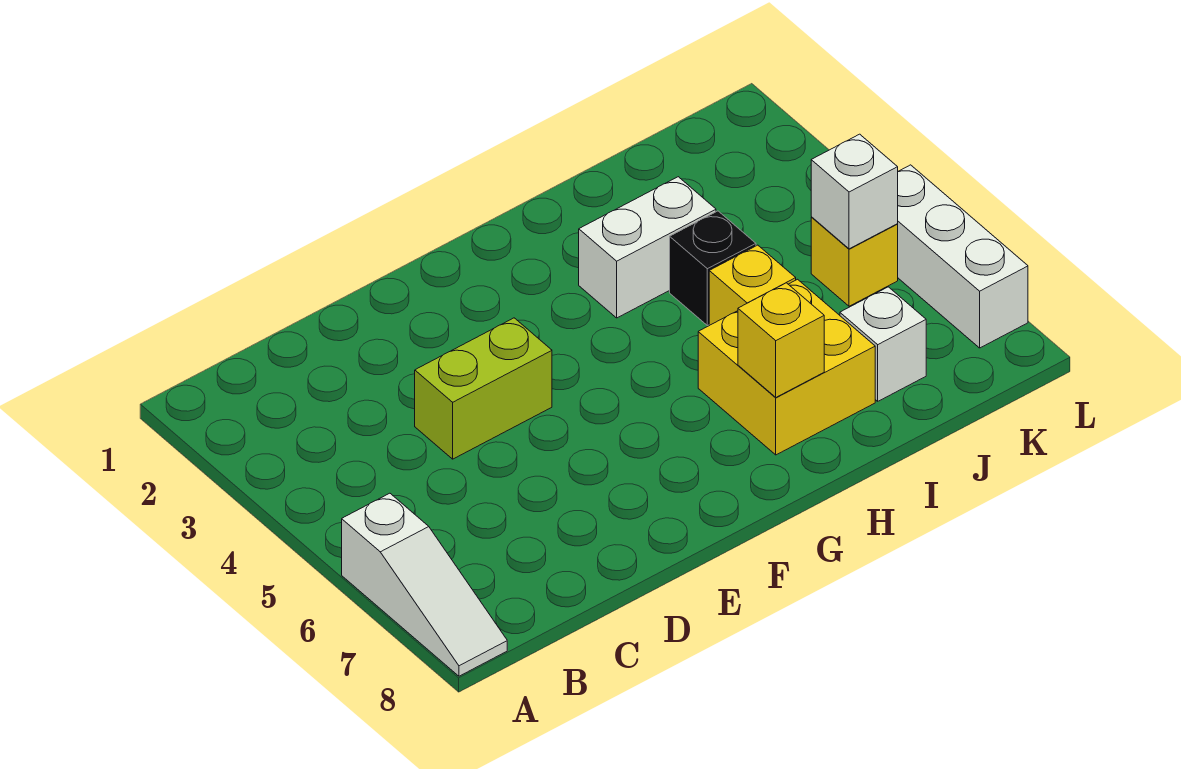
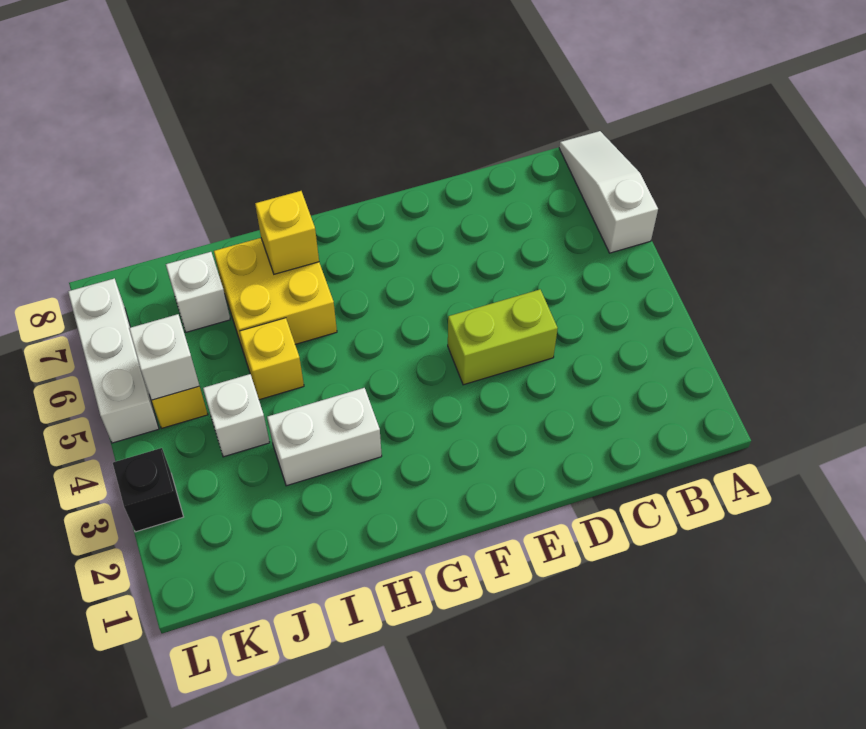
black 1x1 brick [670,211,756,326] -> black 1x1 brick moved to [113,448,183,532]
none -> white 1x1 brick [203,374,270,457]

